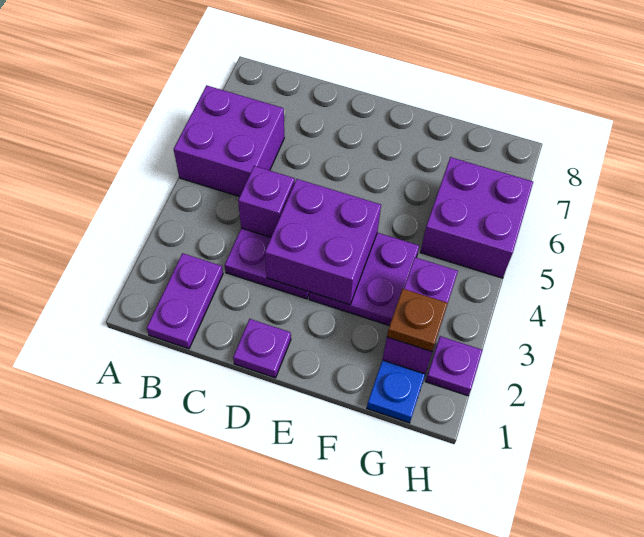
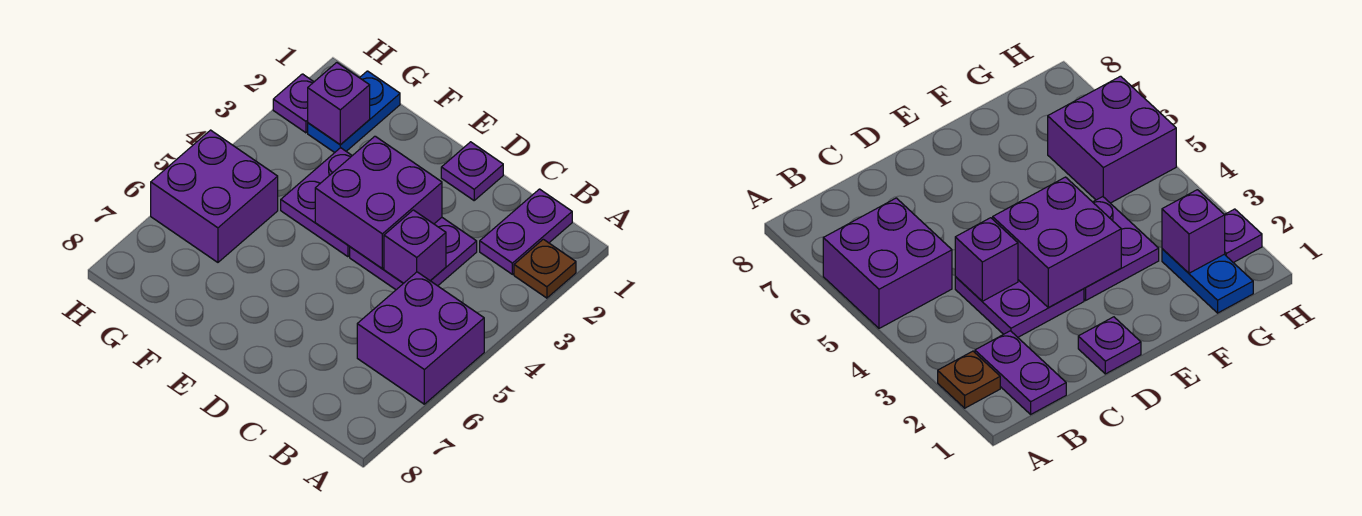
purple 1x2 brick [382,257,458,374] -> purple 1x1 brick [308,63,370,145]
brown 1x1 plate [387,289,448,352] -> brown 1x1 plate moved to [514,239,576,298]

